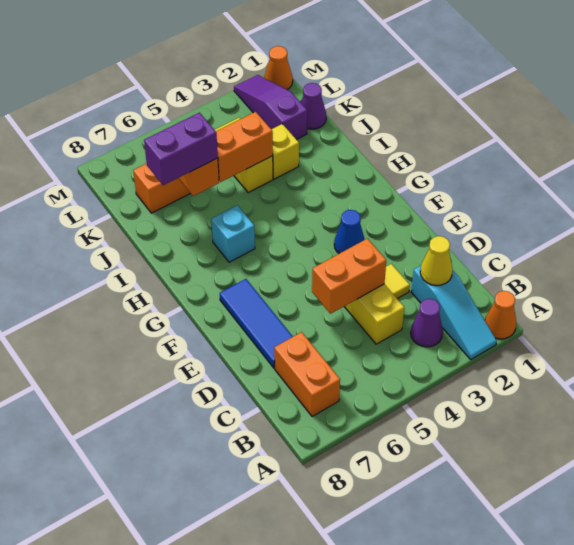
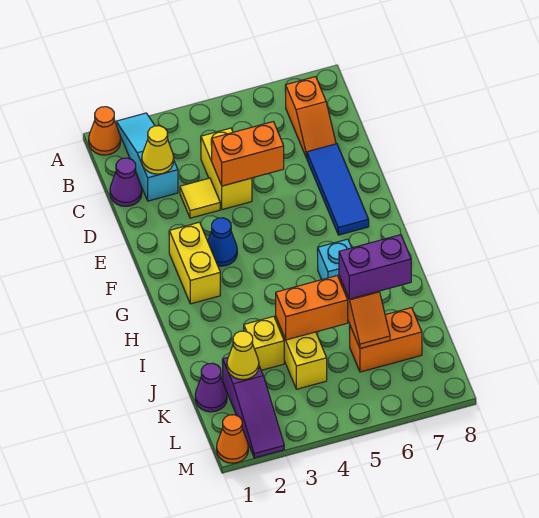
purple 1x1 cone [411,299,443,347] -> purple 1x1 cone moved to [110,158,142,206]
orange 1x2 brick [274,332,340,417] -> orange 1x2 slope [286,77,336,158]
none -> yellow 1x2 brick [169,222,220,304]
none -> yellow 1x1 cone [227,331,259,380]

